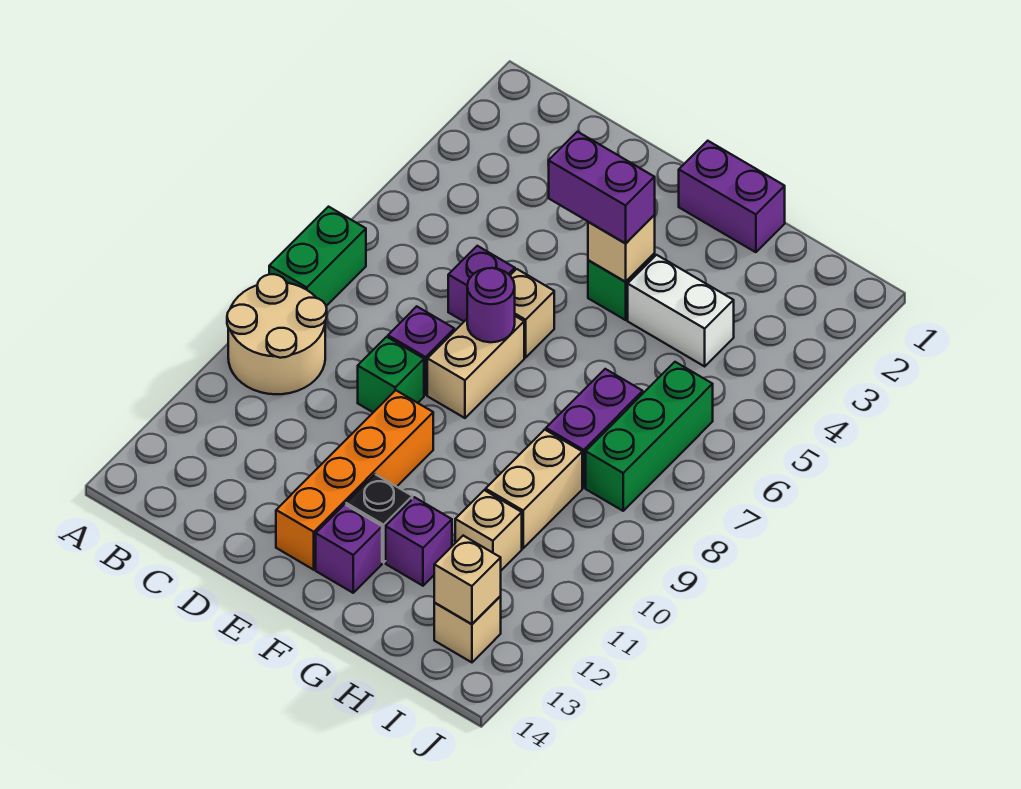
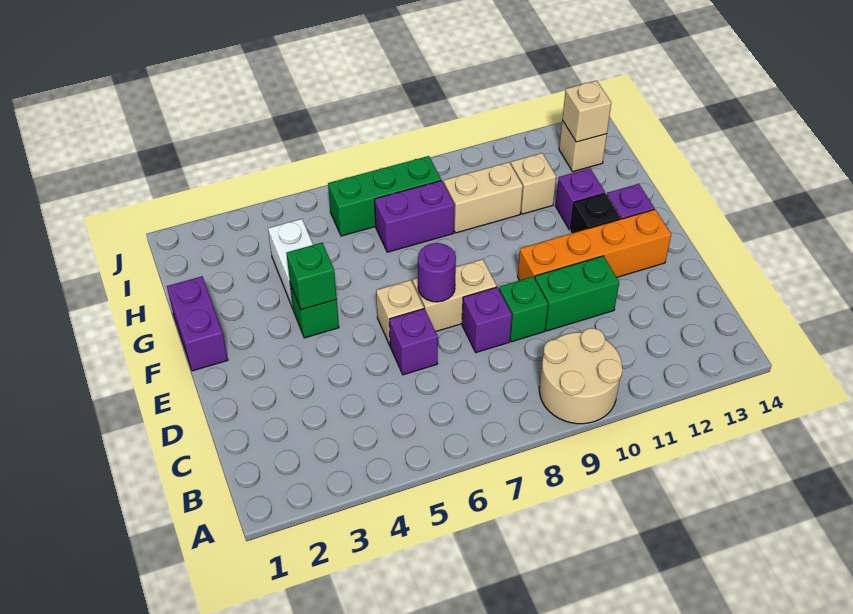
green 1x2 brick [269,207,366,306] -> green 1x2 brick moved to [535,256,619,331]
purple 1x2 brick [549,132,655,243] -> none
tan 1x1 brick [588,215,655,282] -> green 1x1 brick [286,243,337,310]

